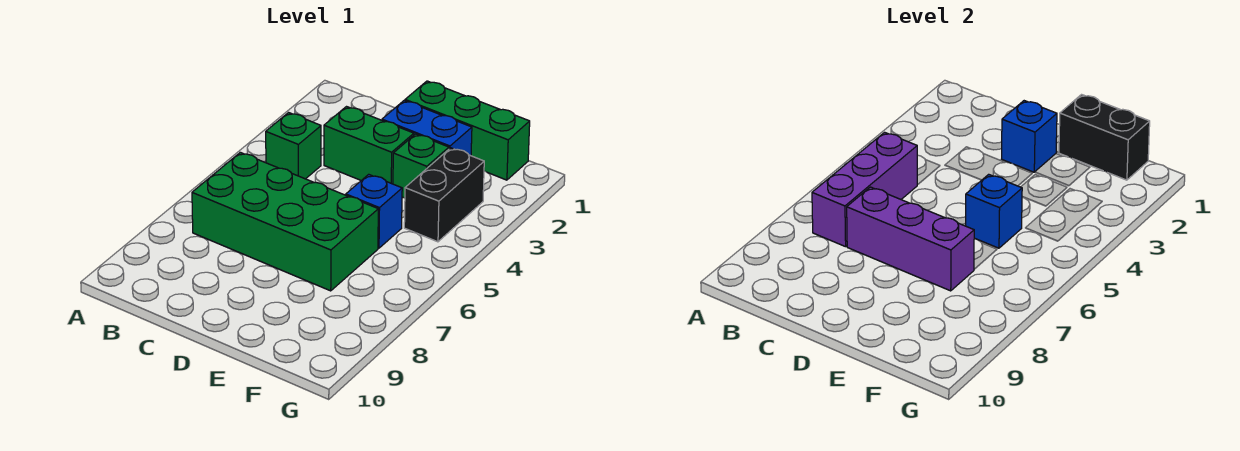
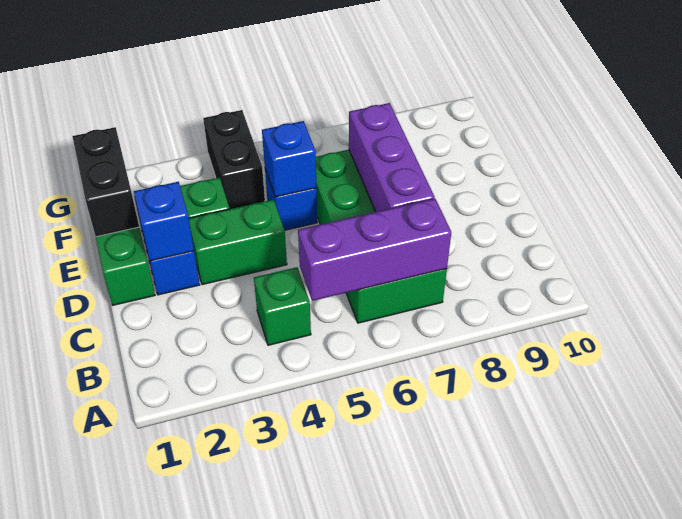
green 1x2 brick [324,107,414,184] -> green 1x2 brick turned to [189,200,287,285]
black 1x2 brick [404,148,484,242] -> black 1x2 brick turned to [203,110,265,209]

